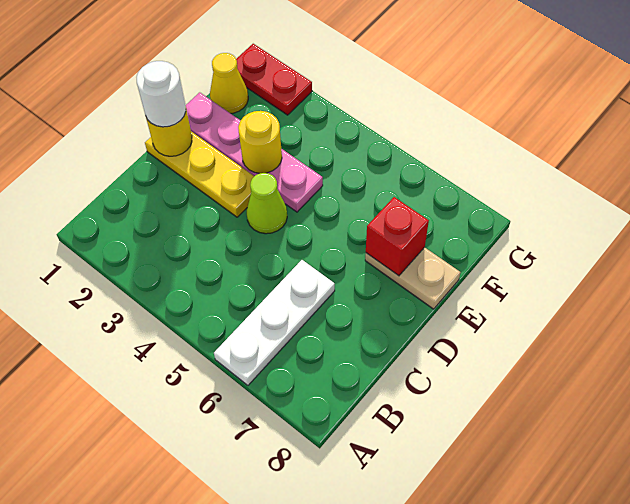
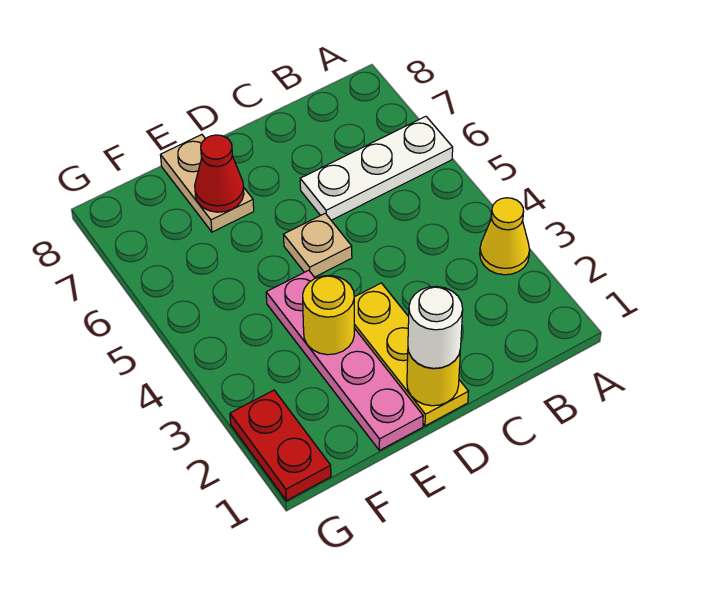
lime 1x1 cone [247,173,287,234] -> none
none -> tan 1x1 plate [284,213,352,277]
red 1x1 brick [366,197,429,276] -> red 1x1 cone [195,135,244,212]
yellow 1x1 cone [210,53,248,113] -> yellow 1x1 cone moved to [480,198,530,275]

